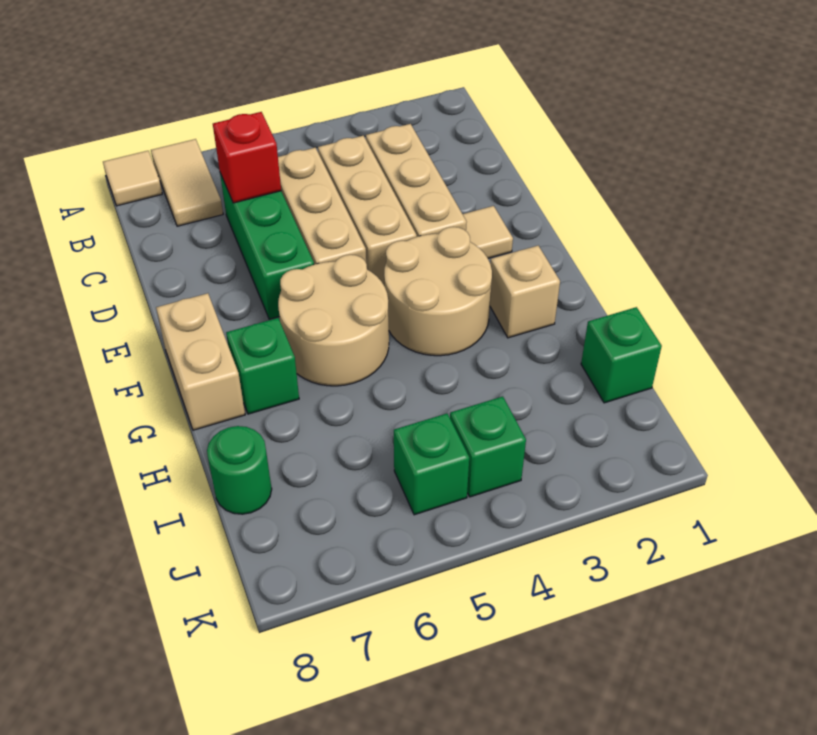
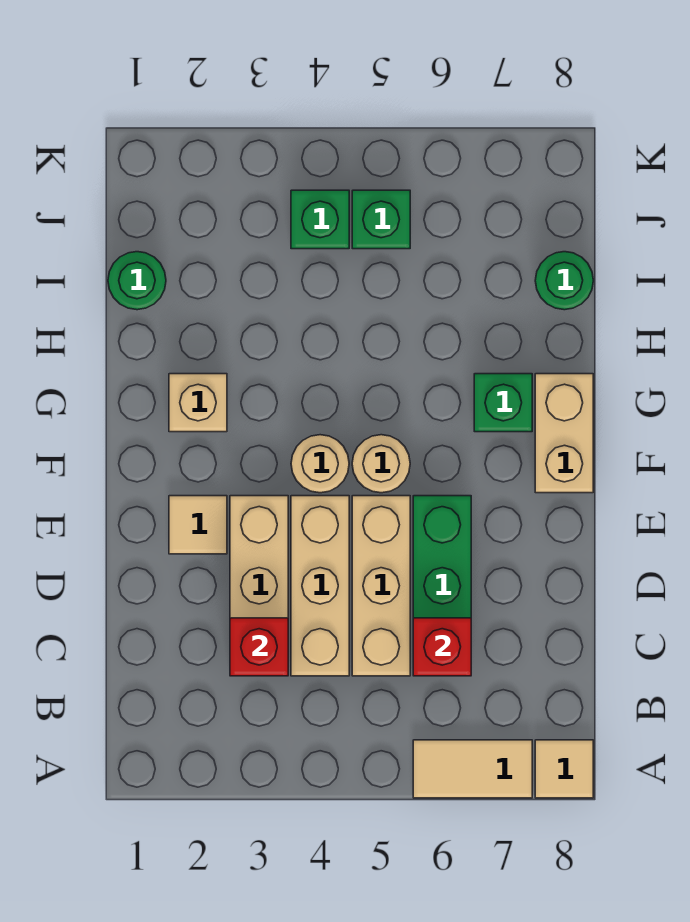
tan 1x2 tile [151,139,223,226] -> tan 1x2 tile turned to [413,740,532,798]
none -> red 1x1 brick [230,618,288,676]
tan 2x2 round brick [384,227,492,356] -> tan 1x1 round brick [291,435,349,493]
tan 2x2 round brick [278,255,389,386] -> tan 1x1 round brick [352,435,410,493]
green 1x1 brick [581,307,662,403] -> green 1x1 round brick [108,252,166,310]

